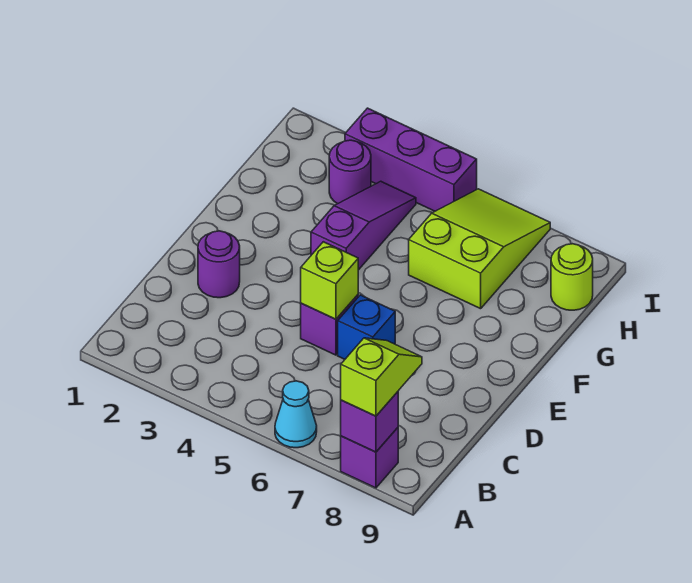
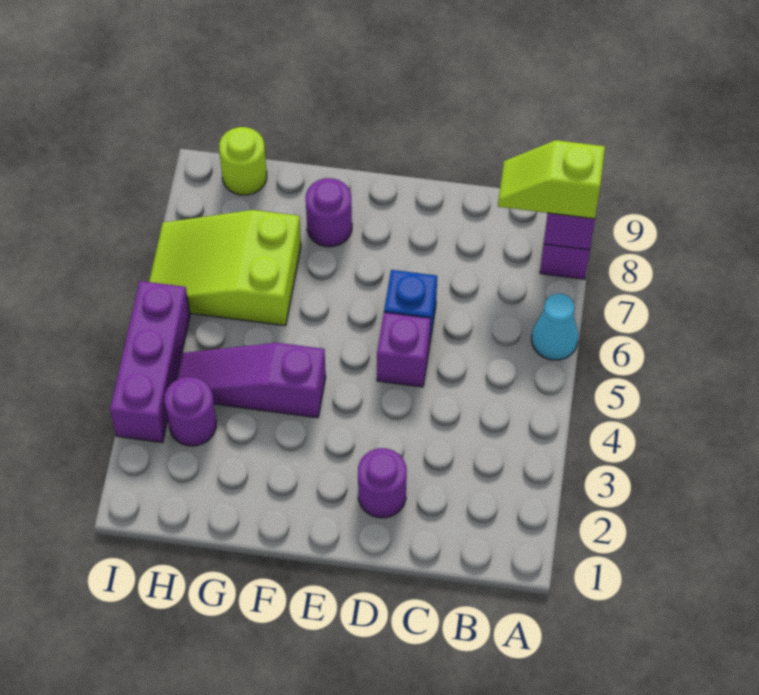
lime 1x1 brick [301,242,358,319] -> none
none -> purple 1x1 round brick [306,178,352,247]

